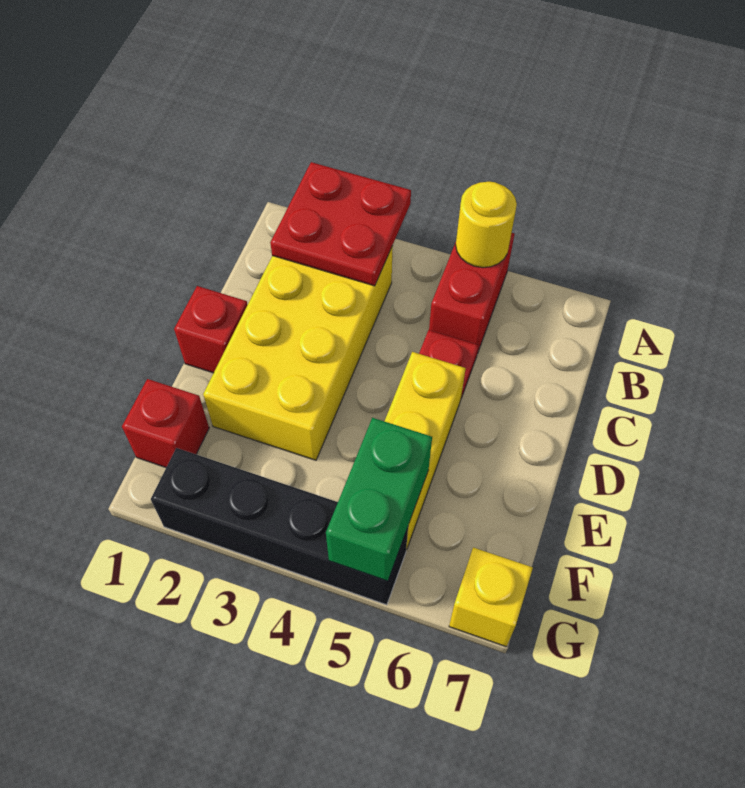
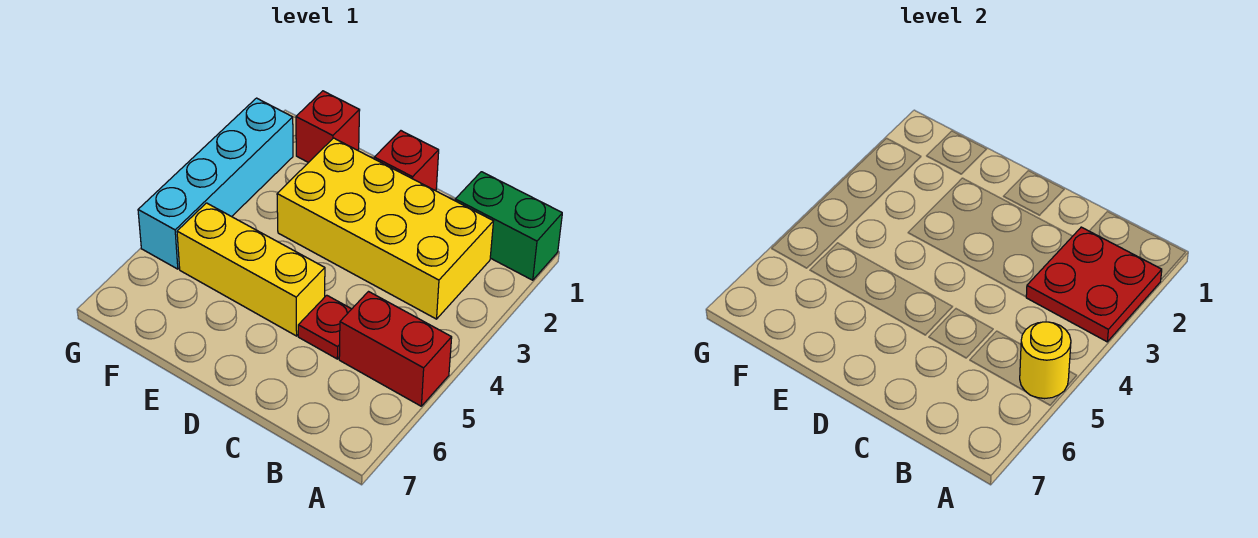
green 1x2 brick [326,418,432,581] -> green 1x2 brick moved to [455,172,562,280]
black 1x4 brick [151,448,408,605] -> cyan 1x4 brick [138,98,293,269]
yellow 1x1 brick [449,547,533,646] -> none

